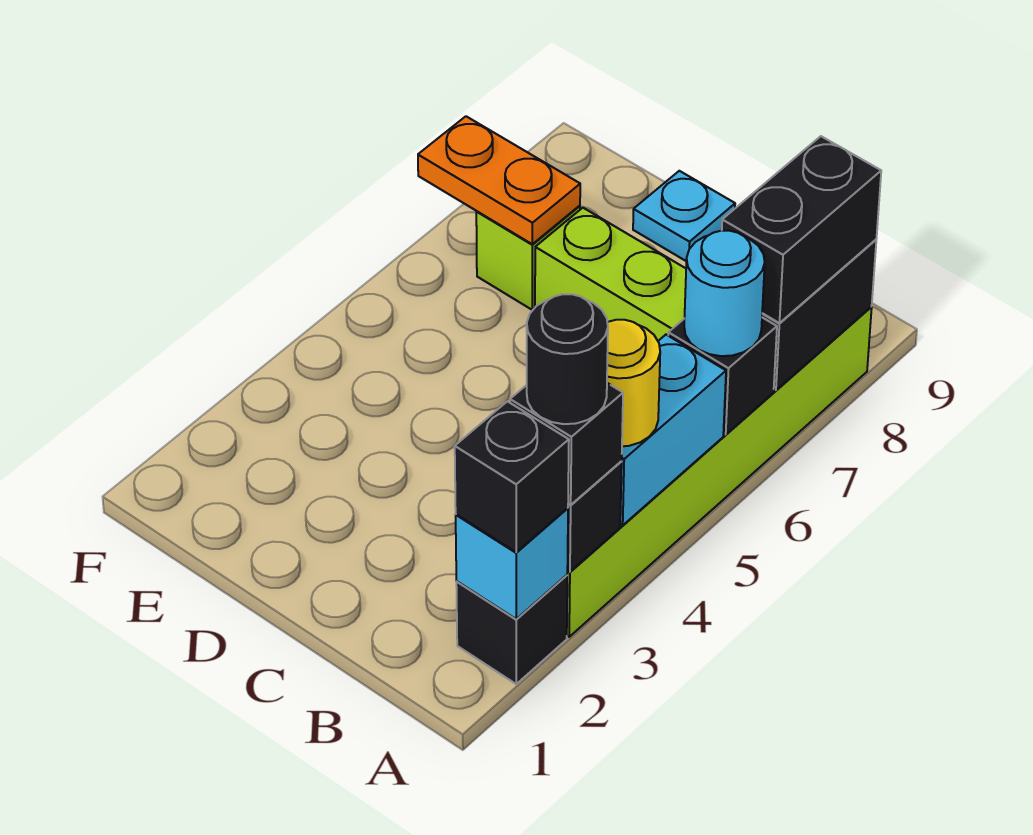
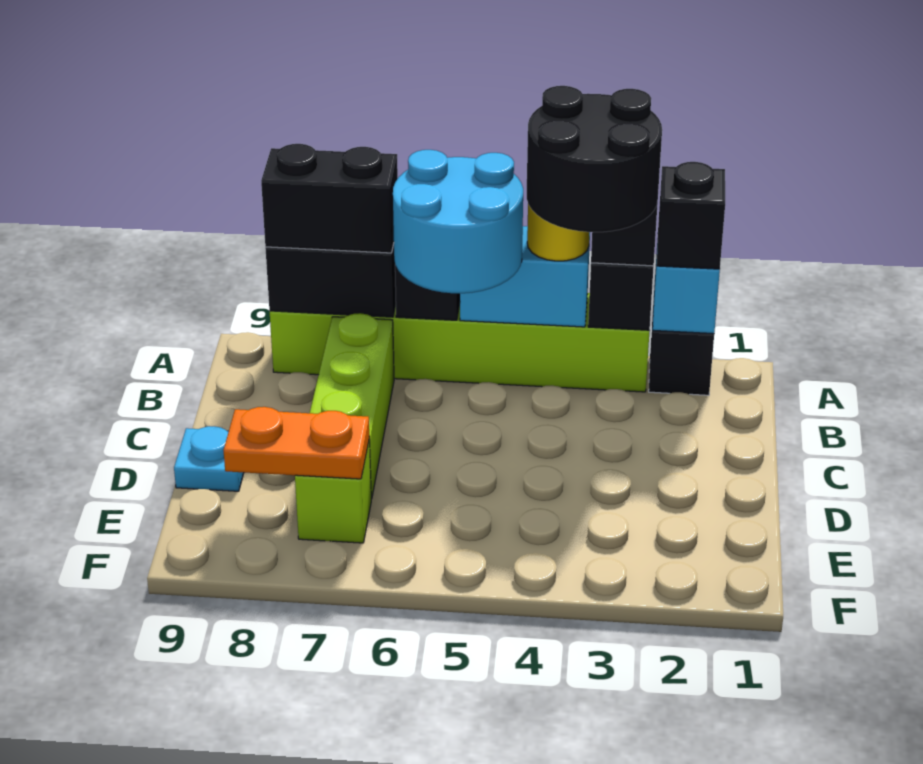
black 1x1 round brick [527,294,608,424] -> black 2x2 round brick [527,86,662,232]
cyan 1x1 round brick [684,231,765,356] -> cyan 2x2 round brick [393,150,523,293]
orange 1x2 plate [418,116,580,244] -> orange 1x2 plate turned to [223,407,369,479]

